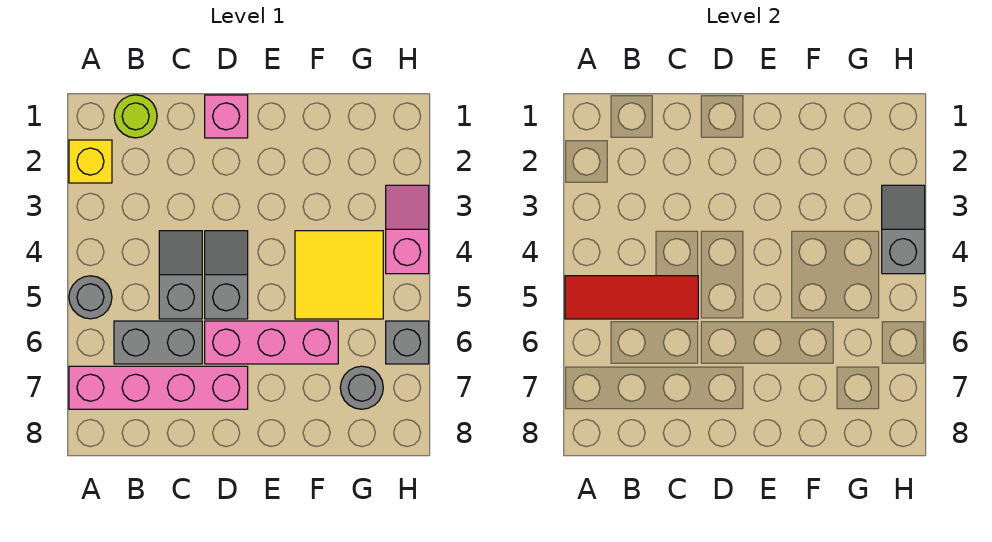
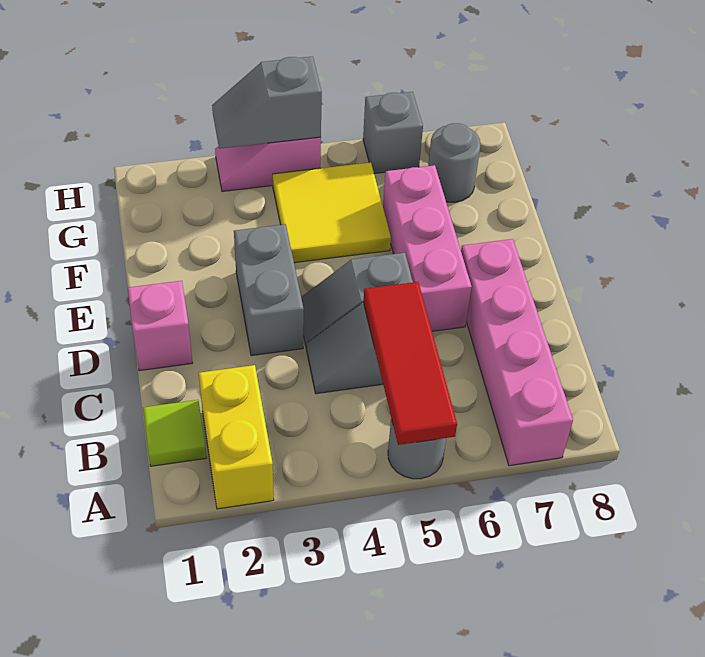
yellow 1x1 brick [69,140,112,183] -> yellow 1x2 brick [199,365,274,509]
lime 1x1 round brick [114,95,157,138] -> lime 1x1 tile [143,400,206,466]
grey 1x2 brick [114,321,202,364] -> grey 1x2 brick moved to [234,224,304,356]

